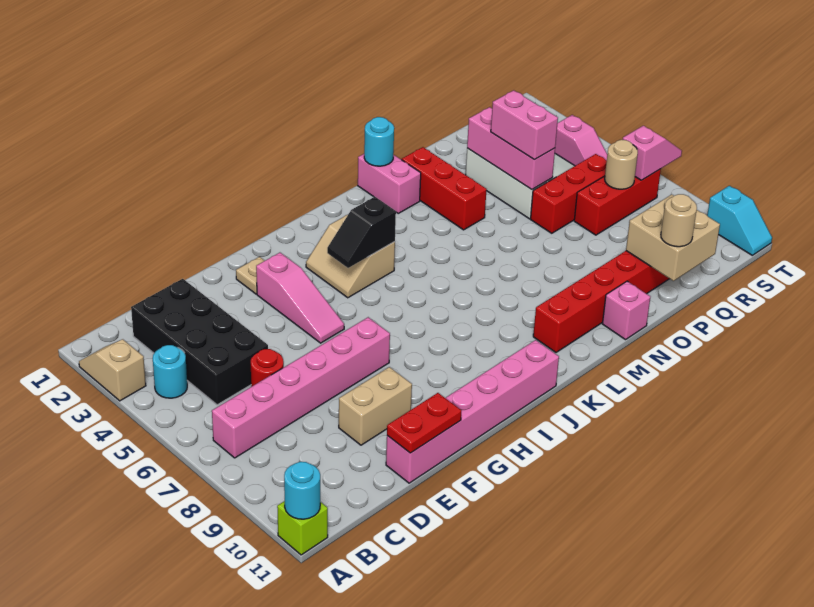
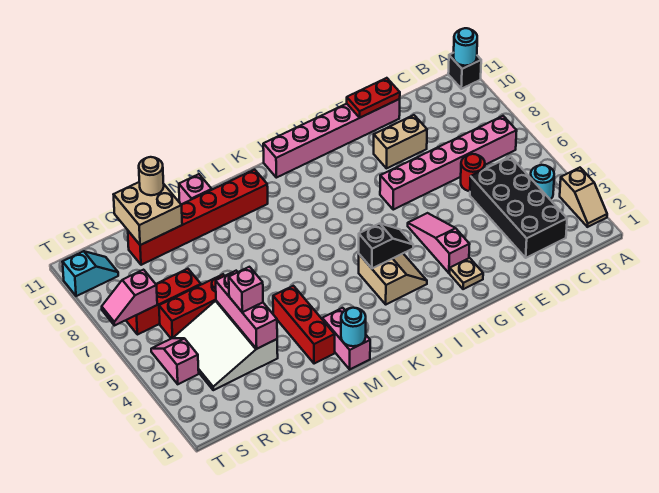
lime 1x1 brick [277,501,328,555] -> black 1x1 brick [448,53,481,89]
pink 1x2 brick [491,90,558,160] -> pink 1x1 brick [229,267,263,312]
tan 1x1 round brick [605,140,638,189] -> none
cyan 1x2 slope [707,186,772,255] -> cyan 1x2 slope turned to [63,251,118,296]

